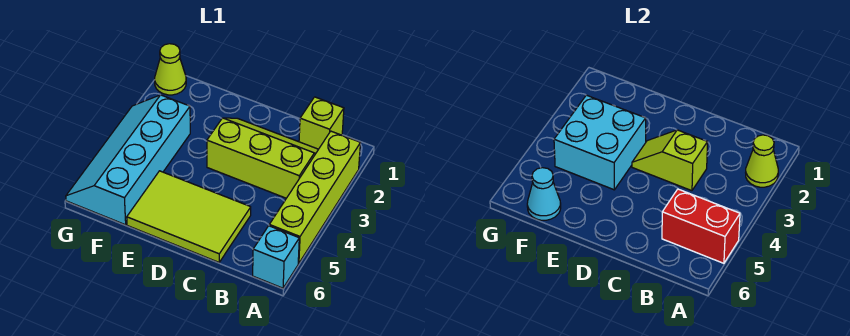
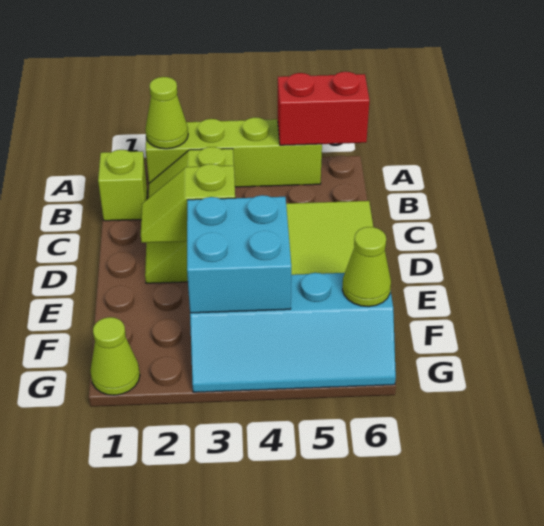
red 1x2 brick [662,189,740,263] -> red 1x2 brick turned to [278,72,370,145]
cyan 1x1 brick [253,226,299,288] -> none
lime 1x2 slope [632,130,708,191] -> lime 1x2 slope turned to [141,164,235,243]
cyan 1x1 cone [527,168,561,220] -> lime 1x1 cone [342,227,391,307]

